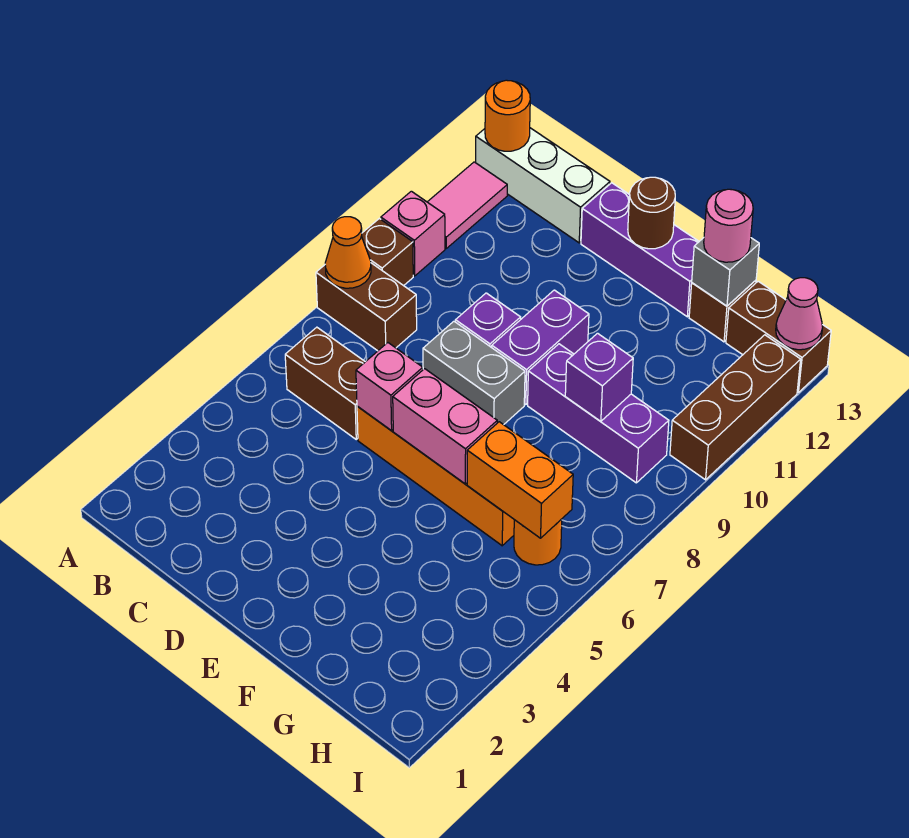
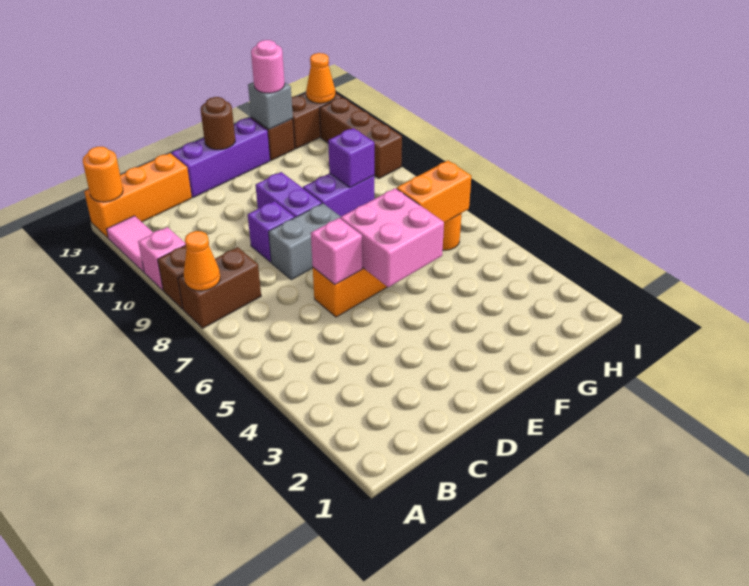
white 1x3 brick [476,128,610,243] -> orange 1x3 brick [84,153,192,238]
brown 1x2 brick [285,327,365,439] -> none
pink 1x2 brick [393,369,497,484] -> pink 2x2 brick [340,188,444,287]
purple 1x3 brick [528,344,669,483] -> purple 1x2 brick [303,173,374,216]
pink 1x1 cone [776,278,823,350] -> orange 1x1 cone [306,53,335,103]

